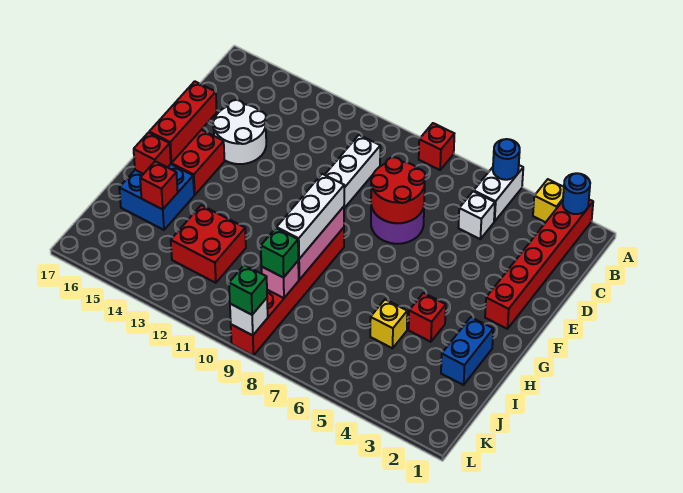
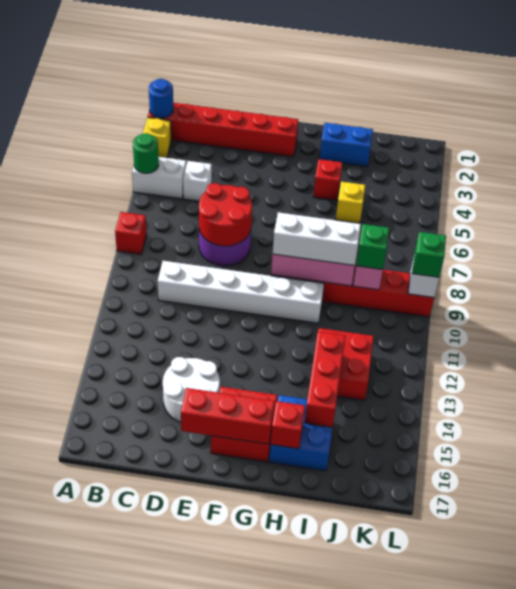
blue 1x1 round brick [493,139,520,180] -> green 1x1 round brick [133,133,159,173]
red 1x1 brick [140,161,178,209] -> red 1x3 brick [305,332,345,427]

